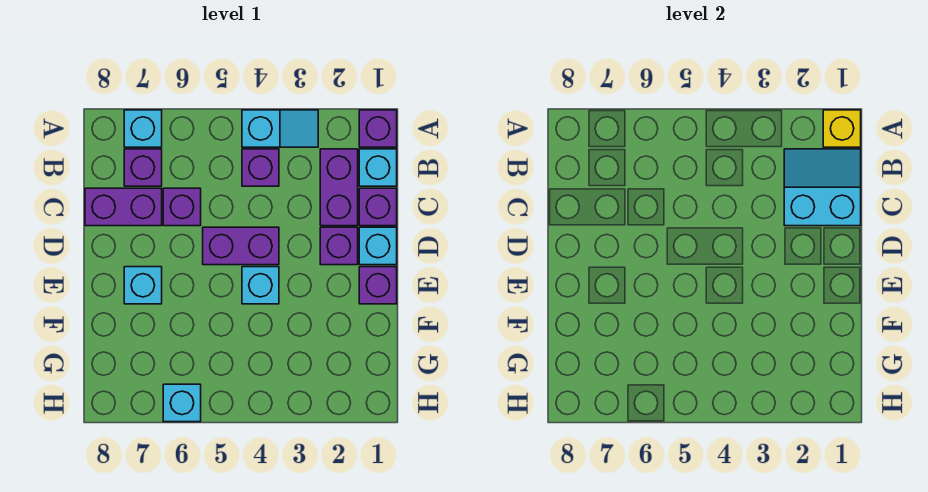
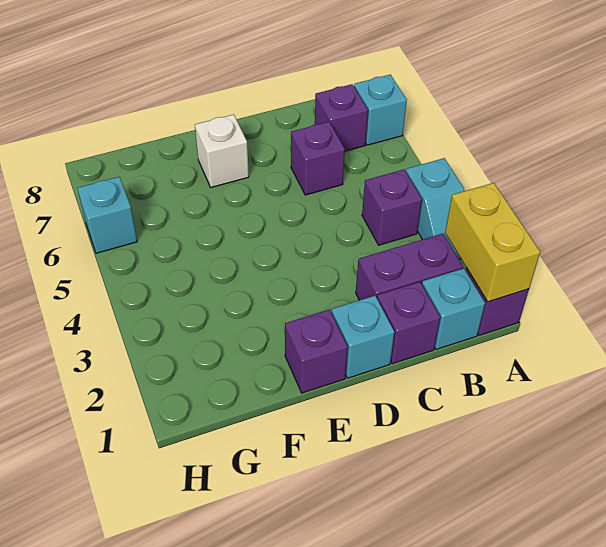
yellow 1x1 brick [823,110,861,147] -> yellow 1x2 brick [445,183,540,302]
cyan 2x2 slope [784,149,861,226] -> none
purple 1x2 brick [85,188,162,226] -> none
purple 1x1 brick [320,227,358,265] -> none
purple 1x2 brick [203,227,279,265] -> none
cyan 1x1 brick [242,267,279,304] -> none
cyan 1x1 brick [124,267,162,304] -> white 1x1 brick [195,114,249,187]

